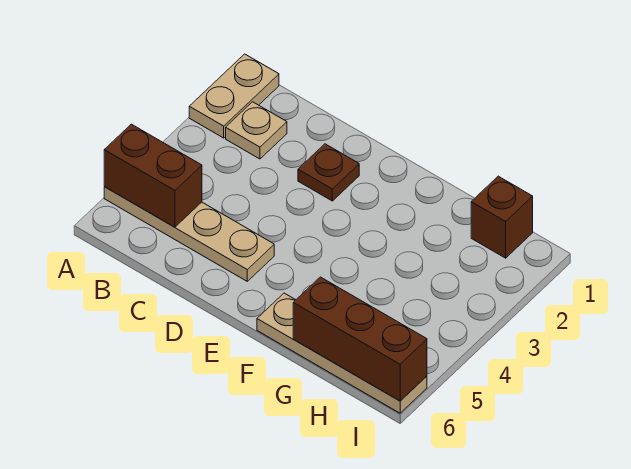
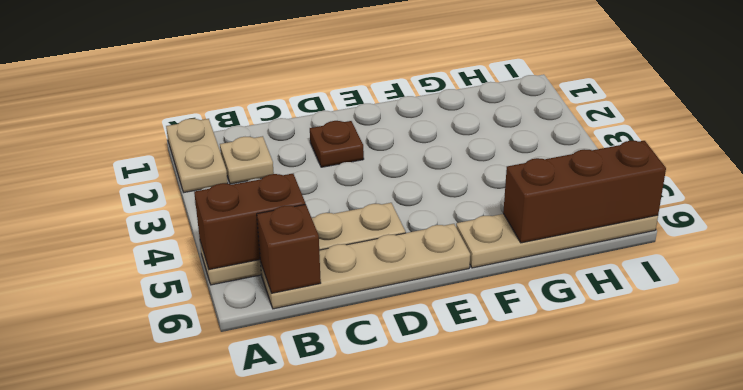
none -> tan 1x4 plate [261,224,470,309]
brown 1x1 brick [471,176,533,258] -> brown 1x1 brick moved to [257,204,321,293]

